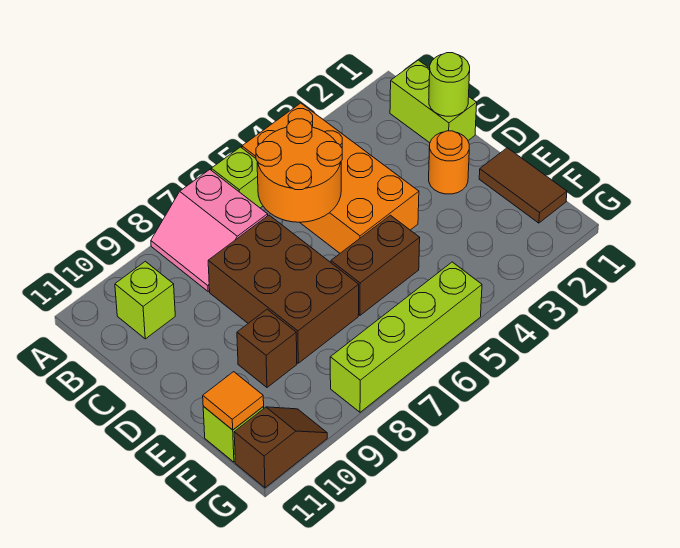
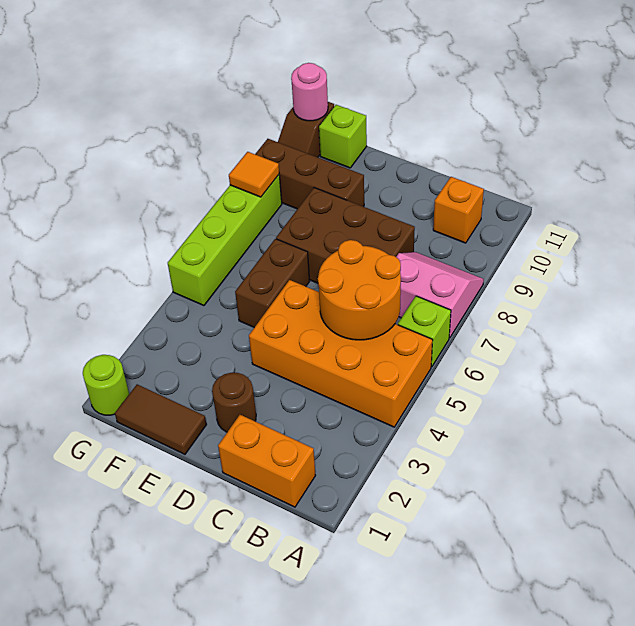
lime 1x2 brick [390,60,477,143] -> orange 1x2 brick [218,415,315,507]
lime 1x1 brick [115,261,175,339] -> orange 1x1 brick [433,177,484,243]
lime 1x1 round brick [429,53,470,116] -> lime 1x1 round brick moved to [83,355,129,415]
orange 1x1 round brick [429,131,469,194] -> brown 1x1 round brick [212,373,256,432]
brown 1x1 brick [237,309,297,387] -> brown 1x3 brick [255,139,364,209]
orange 1x1 tile [203,372,264,430] -> orange 1x1 tile moved to [229,152,279,197]
none -> pink 1x1 round brick [291,63,328,121]

